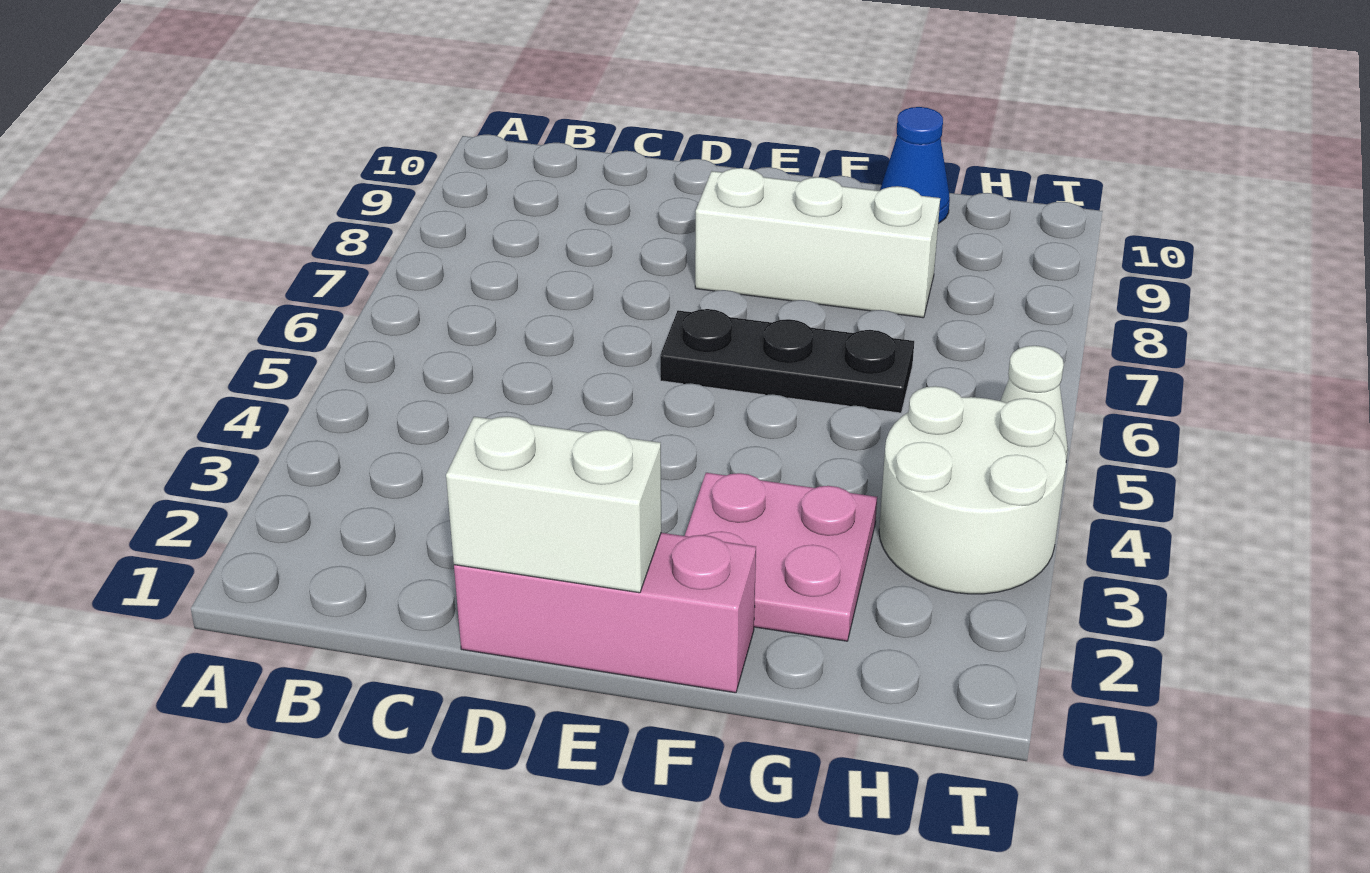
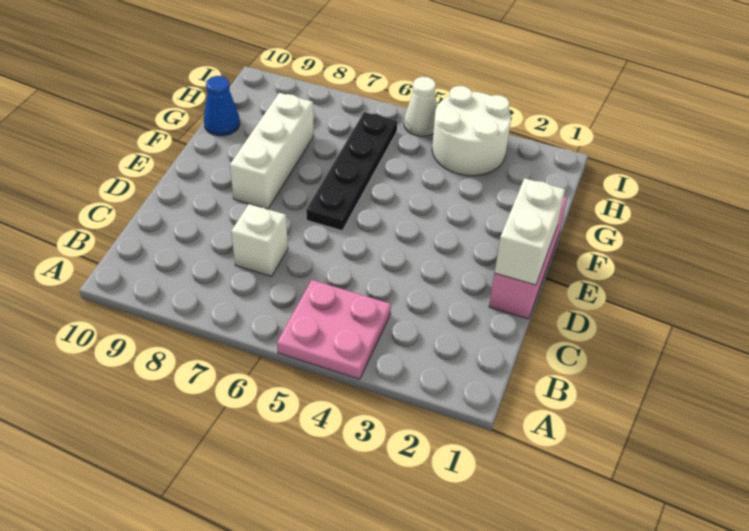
none -> white 1x1 brick [231,204,288,276]
black 1x3 plate [660,309,914,413] -> black 1x4 plate [306,112,397,231]
pink 2x2 plate [685,473,877,641] -> pink 2x2 plate moved to [277,280,391,379]

